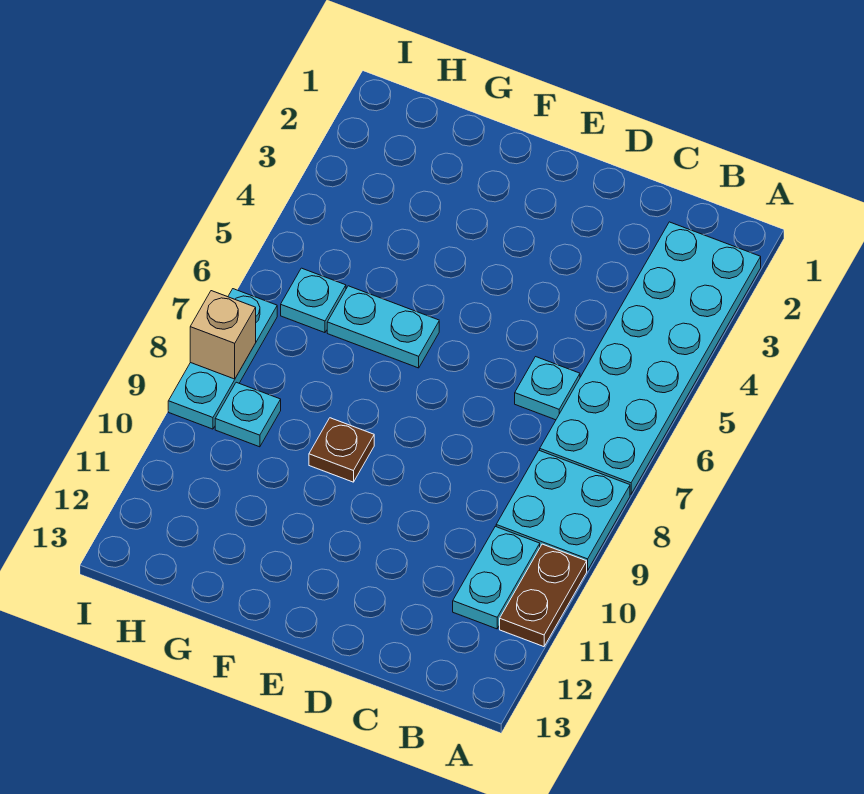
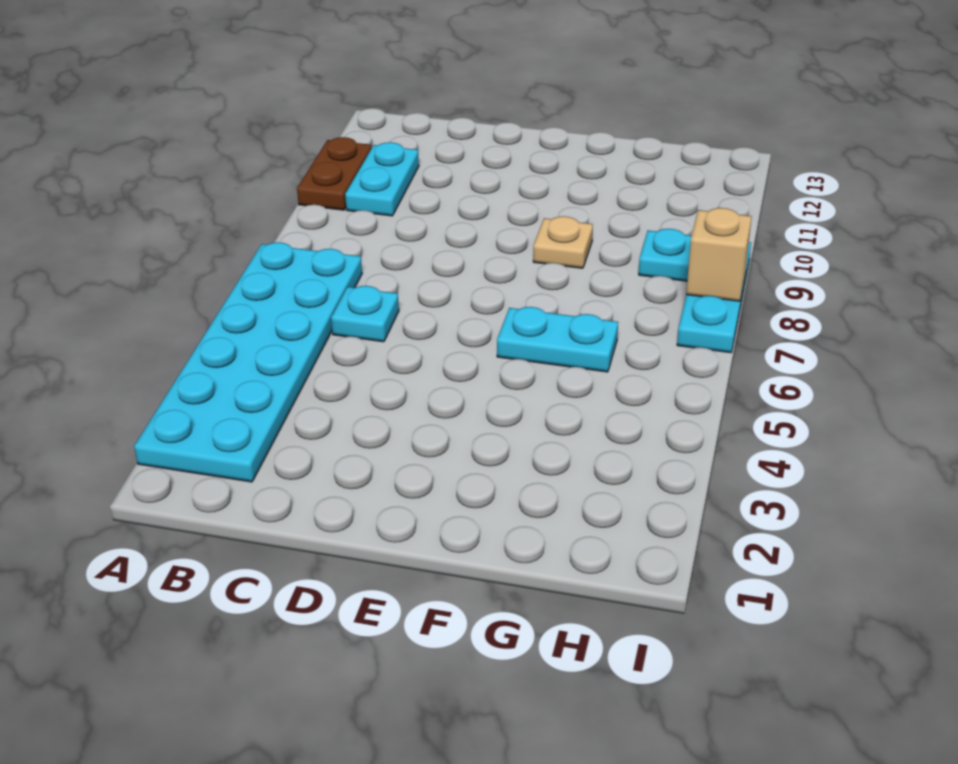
cyan 2x2 plate [496,450,630,571] -> none
brown 1x1 plate [309,418,374,482] -> tan 1x1 plate [533,216,593,268]
cyan 1x1 plate [281,268,346,333] -> none

